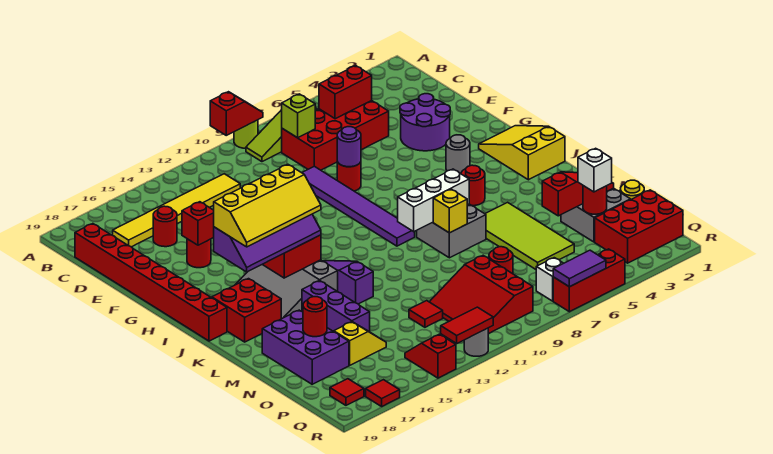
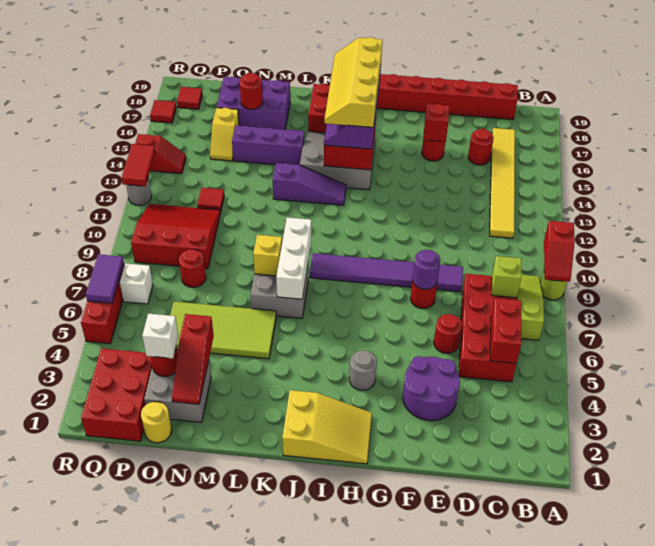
red 1x1 round brick [461,165,485,206] -> red 1x1 round brick moved to [434,314,462,353]

